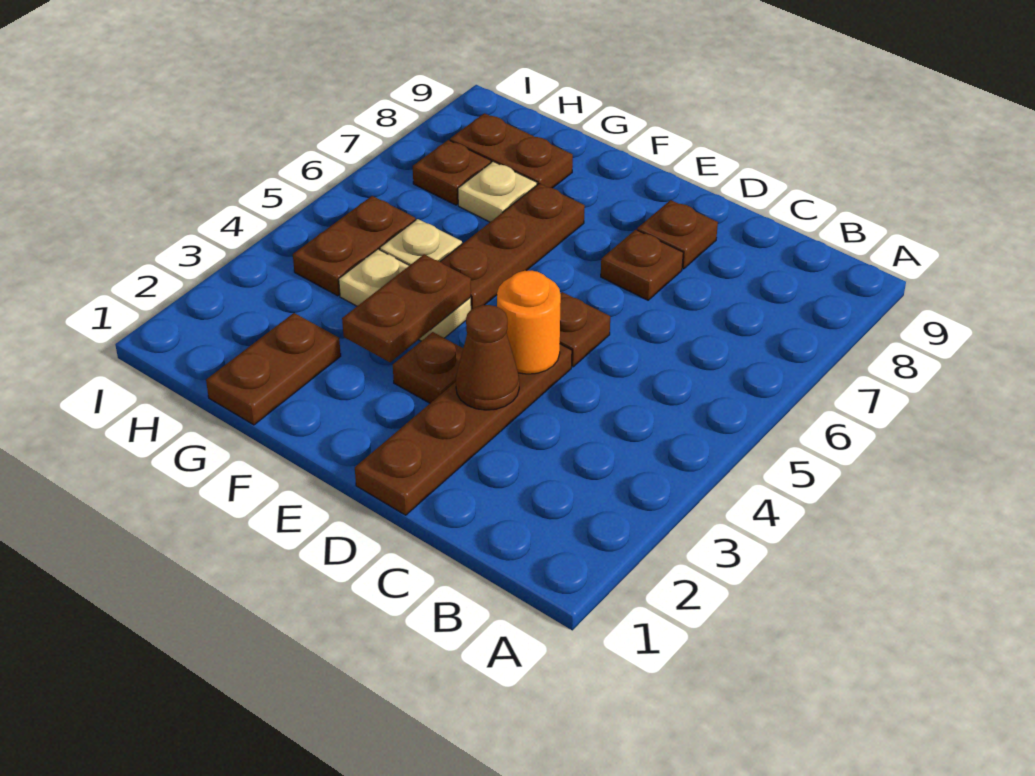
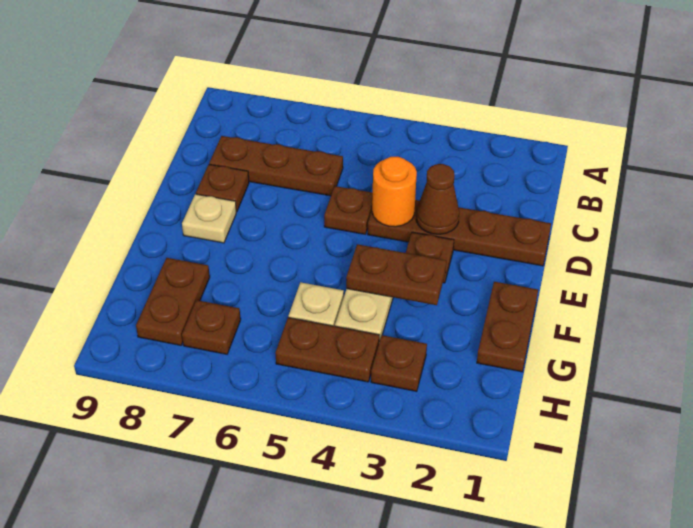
brown 1x1 plate [601,230,683,300] -> brown 1x1 plate moved to [371,335,427,391]
brown 1x3 plate [440,184,585,309] -> brown 1x3 plate moved to [209,136,343,196]
brown 1x2 plate [206,313,341,425] -> brown 1x2 plate turned to [477,282,538,372]
tan 1x1 plate [458,161,537,222] -> tan 1x1 plate moved to [182,194,236,243]

